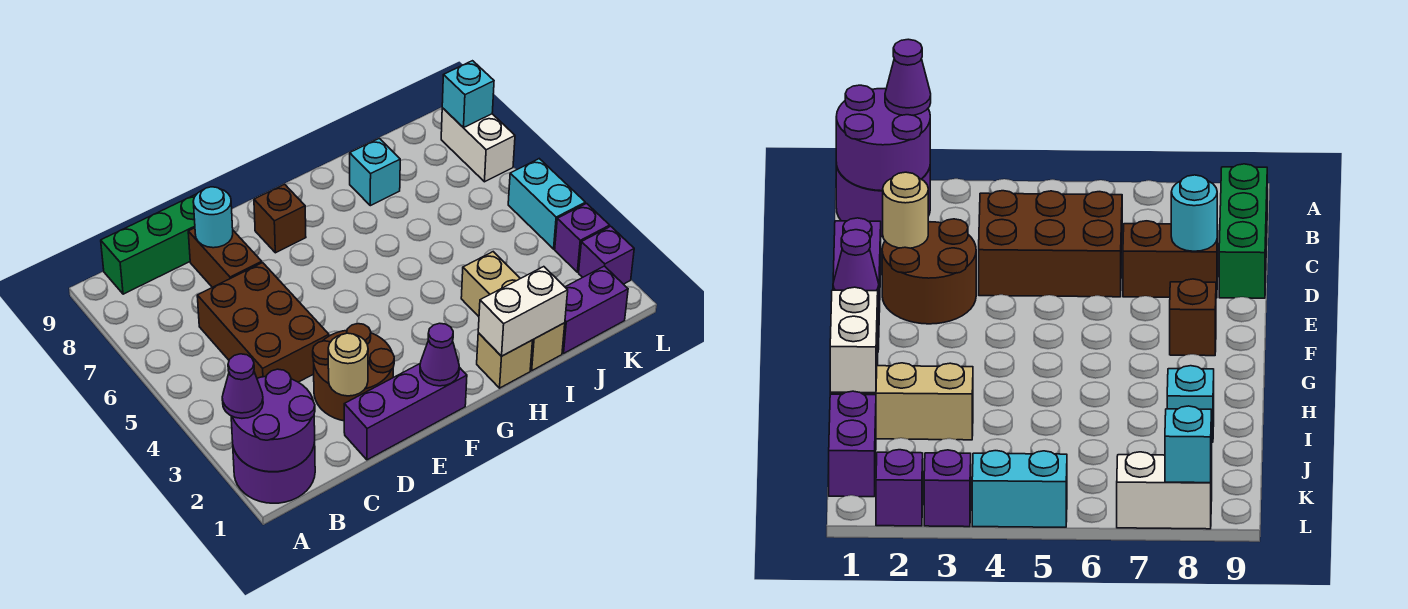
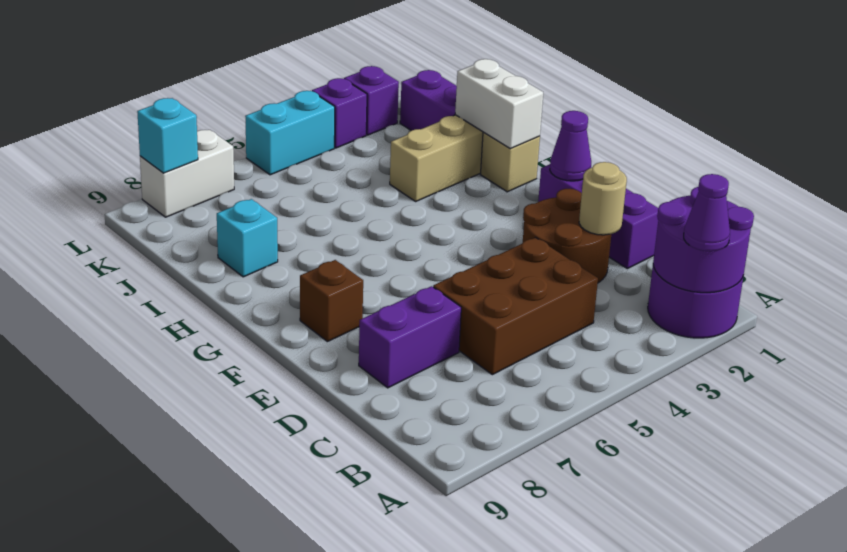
green 1x3 brick [101,194,197,294] -> none
brown 1x2 brick [188,228,262,287] -> purple 1x2 brick [359,286,461,388]
cyan 1x1 round brick [193,187,233,248] -> none

